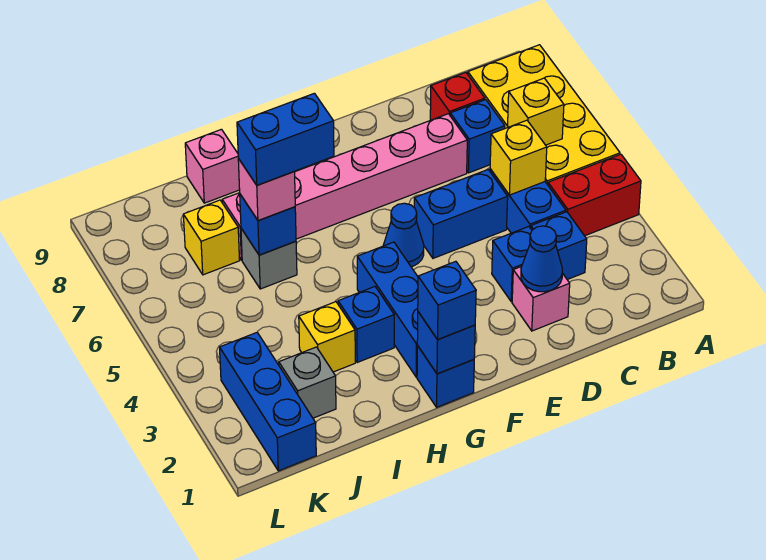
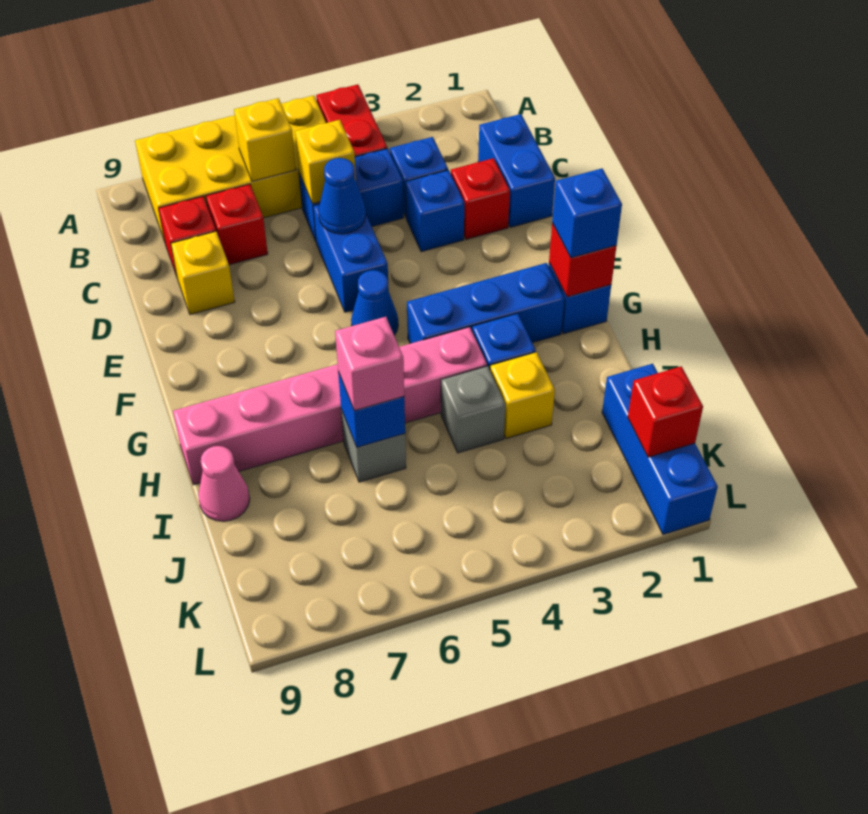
blue 1x1 brick [450,100,505,173] -> red 1x1 brick [206,184,268,265]
pink 1x1 brick [512,266,570,331] -> red 1x1 brick [451,158,510,239]
blue 1x1 cone [521,226,562,292] -> blue 1x1 cone moved to [318,158,366,234]
pink 1x6 brick [222,114,467,260] -> pink 1x6 brick turned to [173,327,487,485]
blue 1x1 brick [417,312,475,374] -> red 1x1 brick [549,223,616,297]
blue 1x2 brick [237,93,334,185] -> blue 1x2 brick moved to [478,114,555,227]
pink 1x1 brick [185,129,240,203] -> pink 1x1 cone [198,446,250,521]
grey 1x1 brick [279,347,336,418] -> grey 1x1 brick moved to [441,366,506,453]
yellow 1x1 brick [183,200,240,275] -> yellow 1x1 brick moved to [171,231,235,315]
blue 1x3 brick [220,332,316,471] -> blue 1x3 brick turned to [602,364,718,535]
none -> red 1x1 brick [628,366,703,457]

